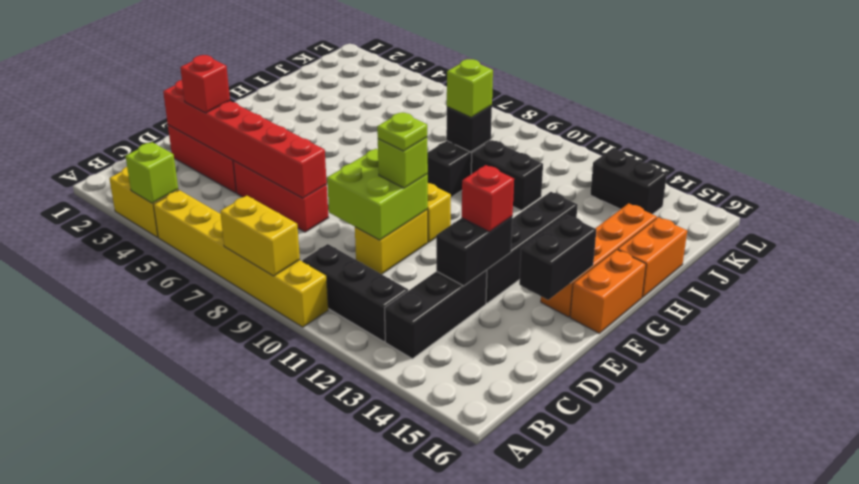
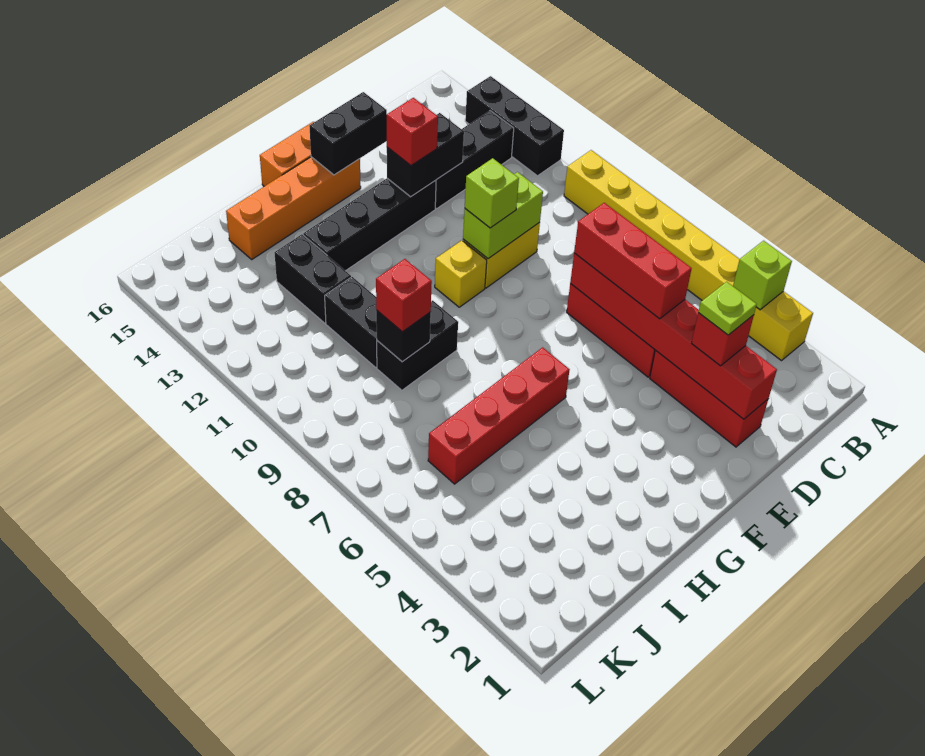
yellow 1x2 brick [220,196,300,276] -> none
black 1x3 brick [303,244,408,342] -> black 1x3 brick moved to [465,76,564,176]
none -> red 1x3 brick [574,203,692,319]
lime 2x2 brick [327,149,428,240] -> lime 1x2 brick [463,172,543,259]
lime 1x1 plate [377,112,427,151] -> lime 1x1 plate moved to [698,282,757,335]
none -> red 1x4 brick [428,347,570,484]
orange 1x2 brick [618,217,687,297] -> none
lime 1x1 brick [447,59,493,117] -> red 1x1 brick [376,259,432,332]
black 1x2 brick [590,149,667,214] -> black 1x2 brick moved to [275,234,351,323]

